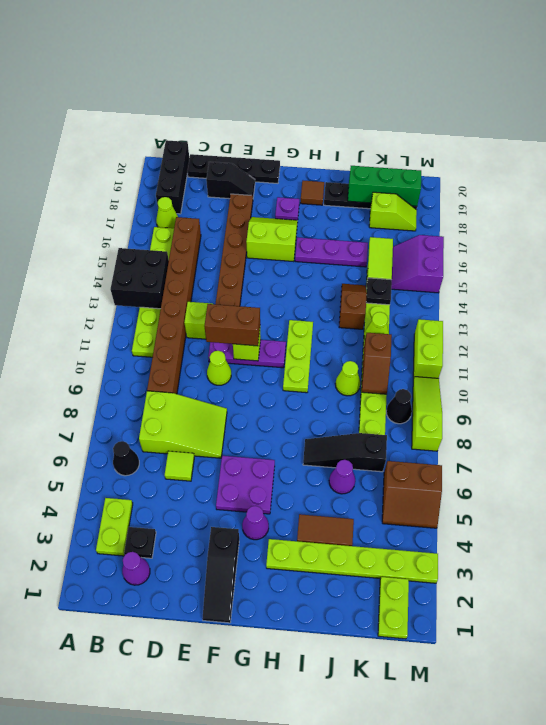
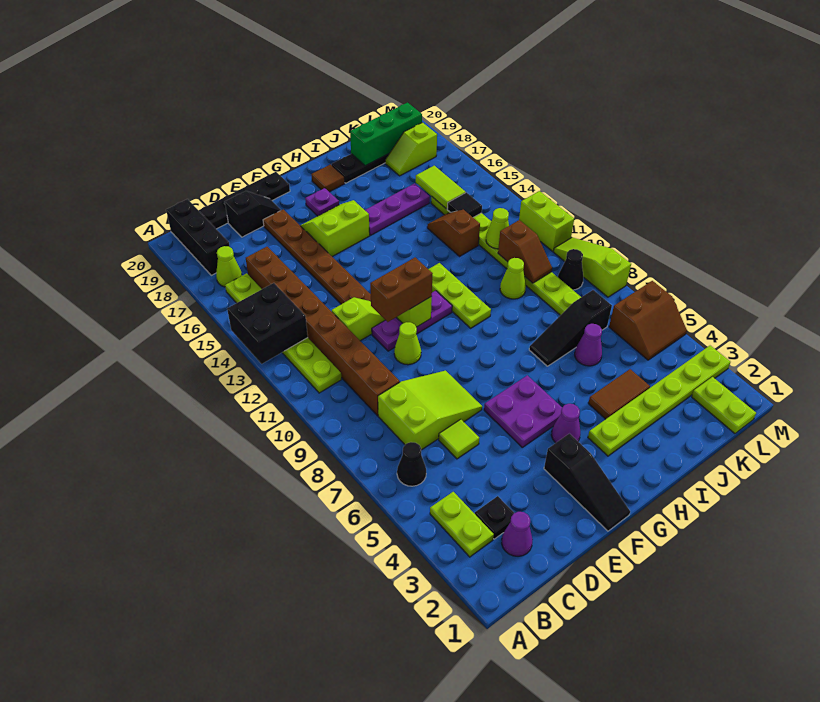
black 1x1 plate [366,278,392,305] -> black 1x1 tile [447,192,482,217]
lime 1x2 slope [369,192,417,231] -> lime 1x2 slope turned to [385,123,437,176]
purple 2x2 slope [391,235,444,293] -> none

